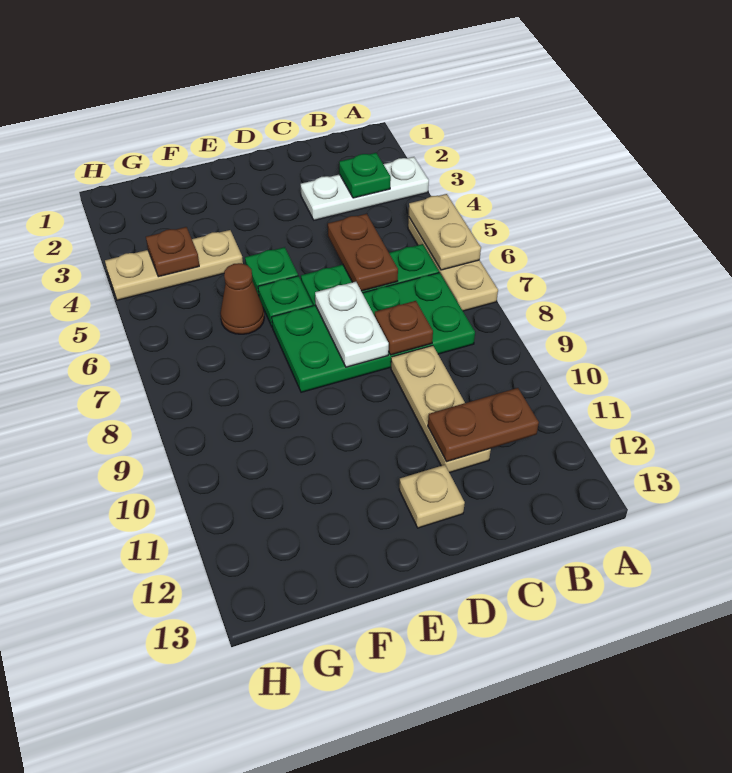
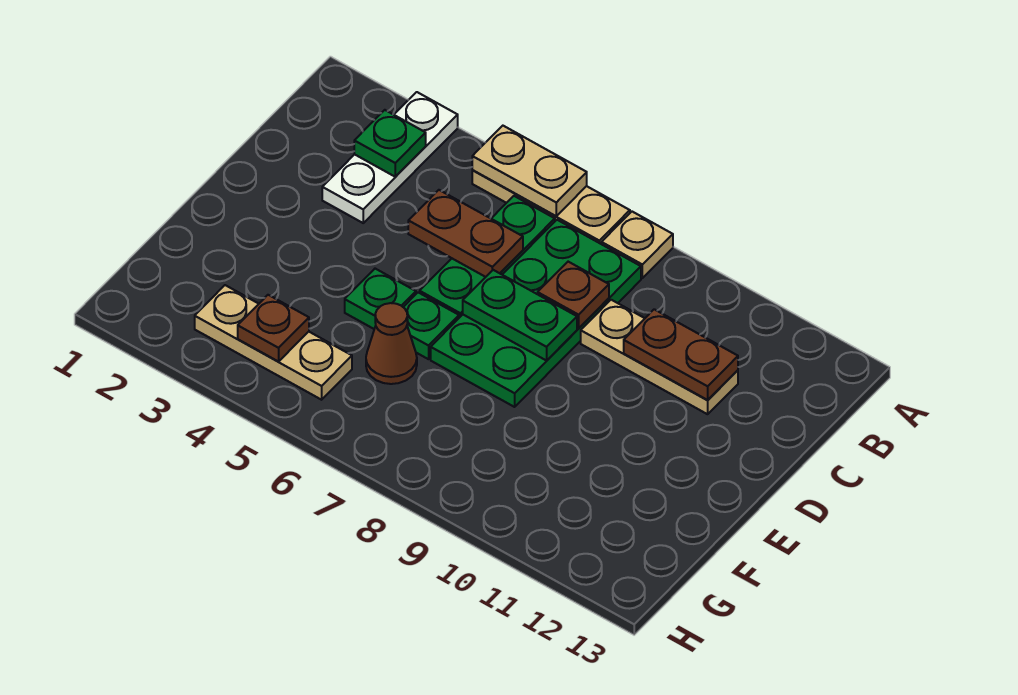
brown 1x2 plate [428,388,539,462] -> brown 1x2 plate turned to [624,309,738,400]
white 1x2 plate [315,282,389,367] -> green 1x2 plate [463,270,577,361]
tan 1x1 plate [399,465,465,528] -> tan 1x1 plate moved to [601,212,673,278]
tan 1x3 plate [105,230,243,300] -> tan 1x3 plate turned to [195,285,352,400]

